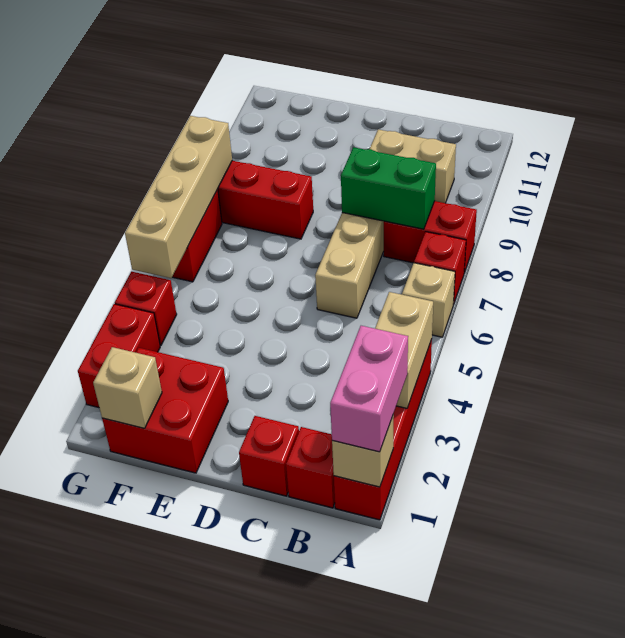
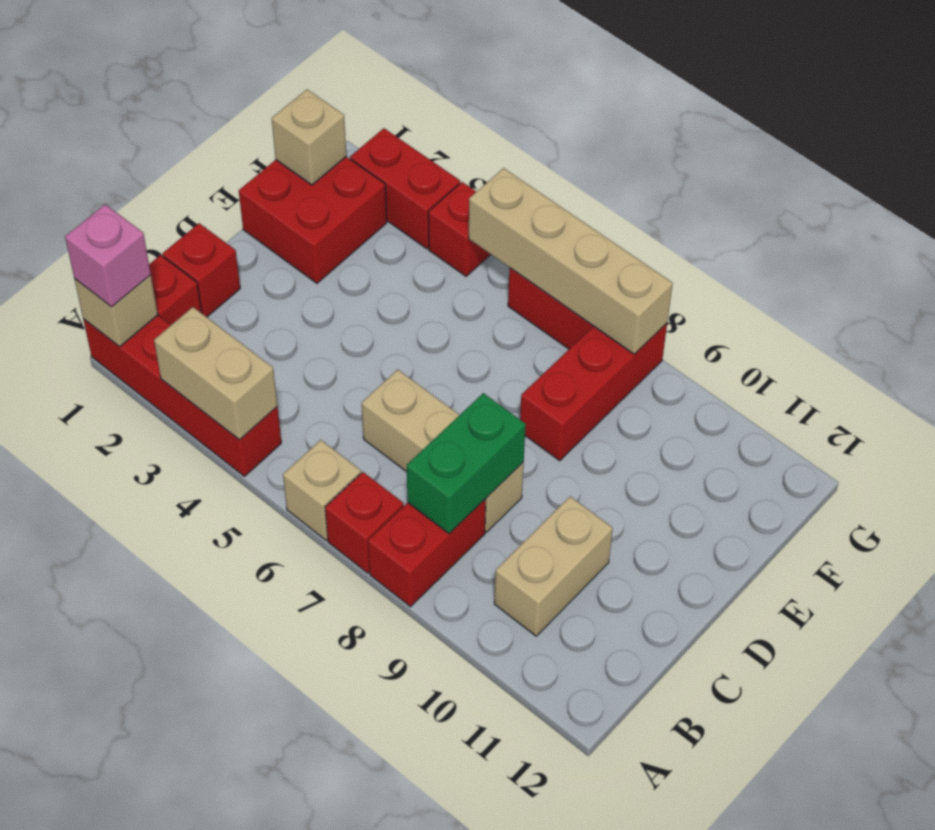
pink 1x2 brick [330,326,408,452] -> pink 1x1 brick [65,204,151,307]

